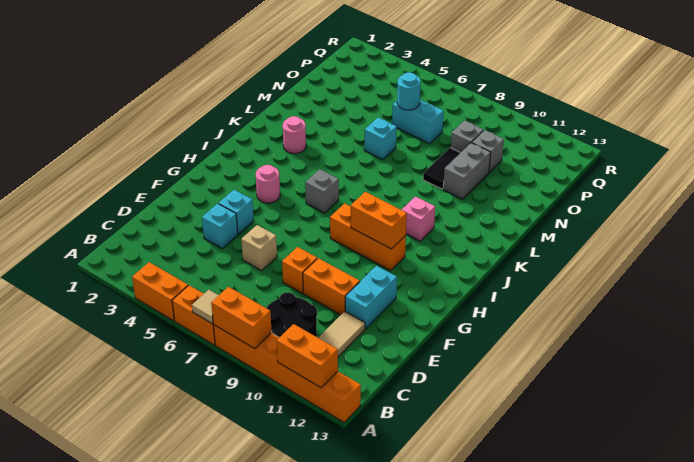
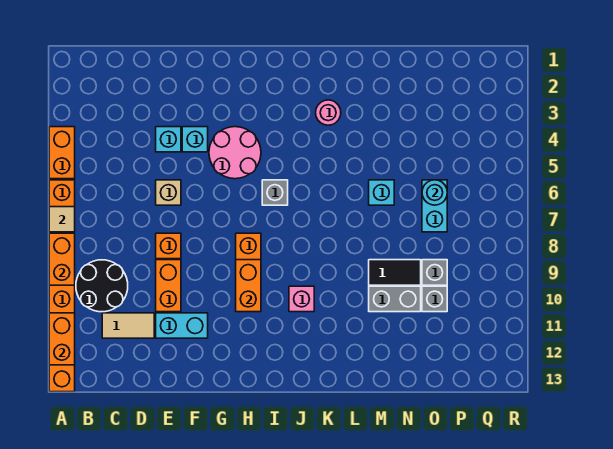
pink 1x1 round brick [256,165,280,203] -> pink 2x2 round brick [209,127,261,179]

